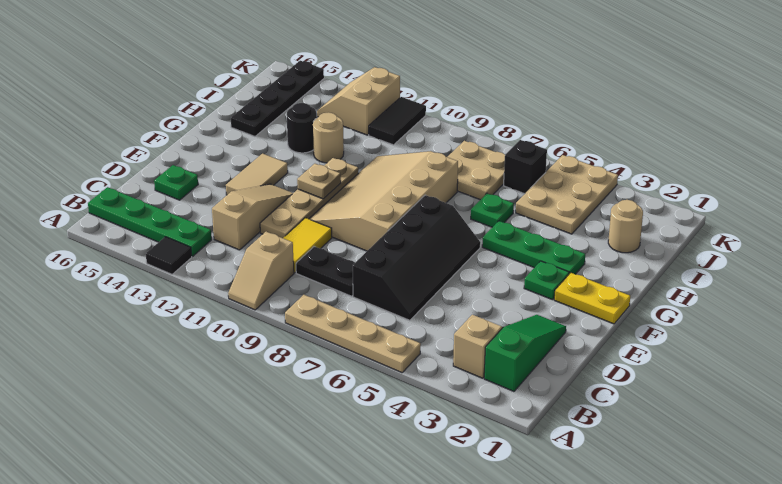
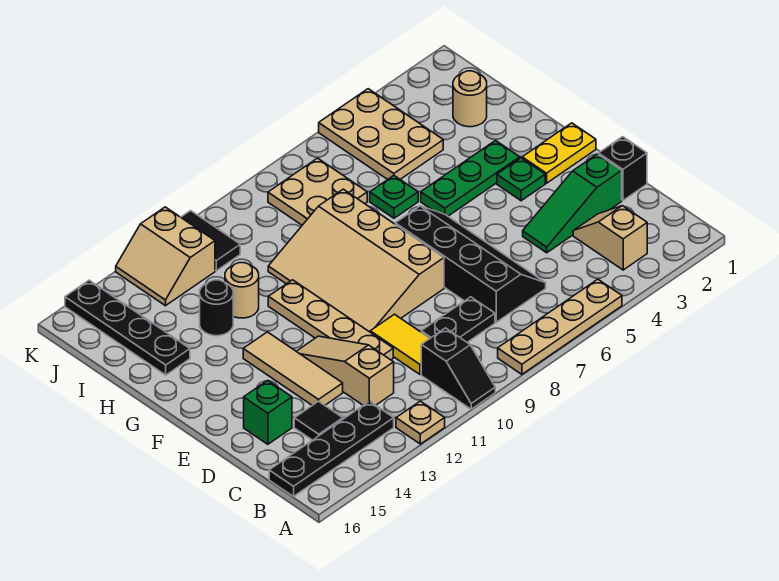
tan 1x2 slope [228,232,294,310] -> black 1x2 slope [421,328,495,409]
black 1x1 tile [146,237,192,274] -> black 1x1 tile moved to [294,401,343,440]
green 1x3 slope [484,315,566,391] -> green 1x3 slope turned to [523,154,622,253]
green 1x4 plate [88,187,212,256] -> black 1x4 plate [269,401,394,496]
green 1x1 plate [154,165,198,200] -> green 1x1 brick [244,380,292,444]
tan 1x2 tile [226,154,288,195] -> tan 1x3 tile [243,332,343,405]
tan 1x1 plate [297,164,341,199] -> tan 1x1 plate moved to [396,401,445,444]
black 1x1 brick [504,140,547,194] -> black 1x1 brick moved to [599,137,647,200]

